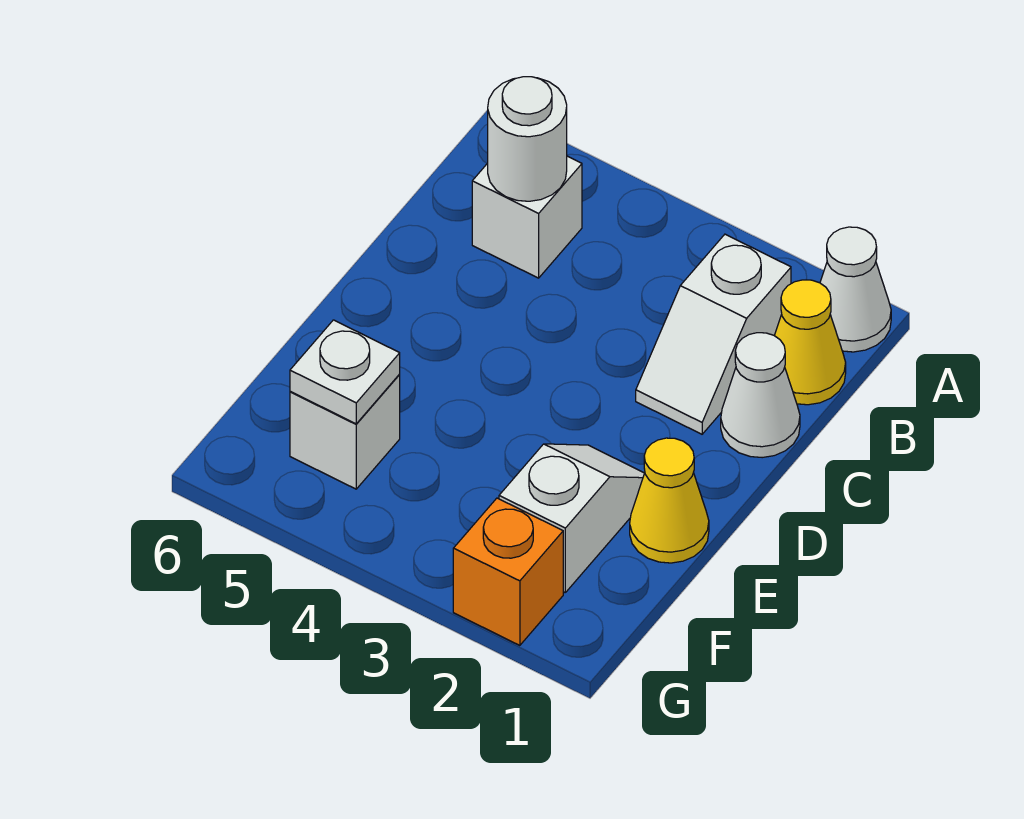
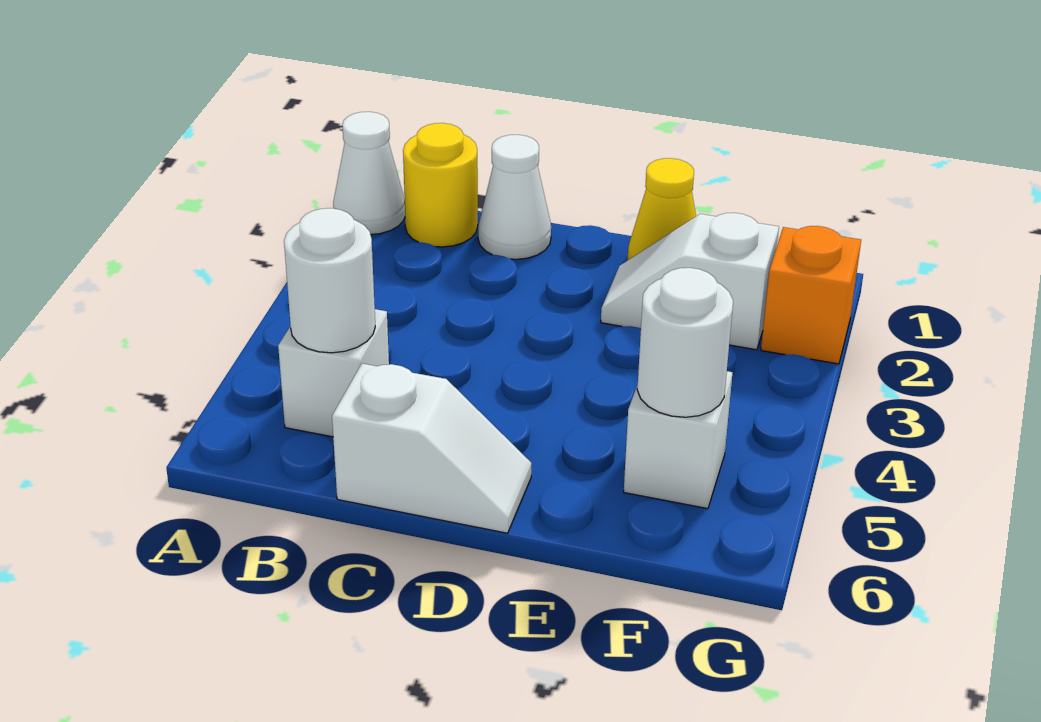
yellow 1x1 cone [774,280,846,405] -> yellow 1x1 round brick [403,123,478,247]
white 1x2 slope [636,234,791,434] -> white 1x2 slope moved to [332,364,531,533]
white 1x1 plate [290,320,400,424] -> white 1x1 round brick [637,268,733,417]

